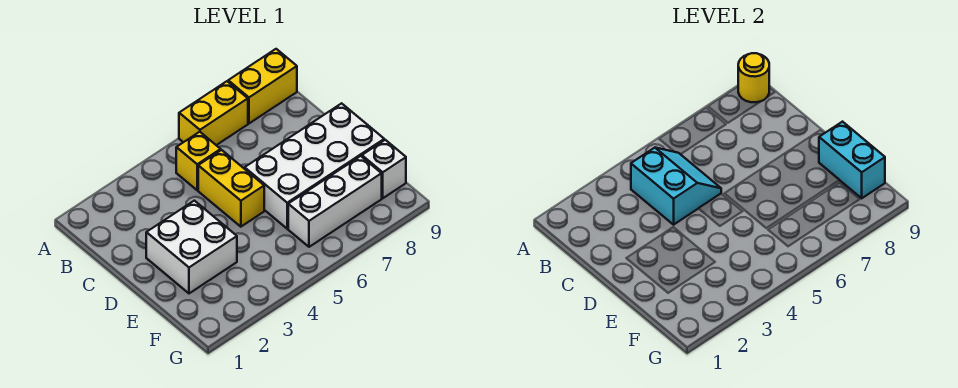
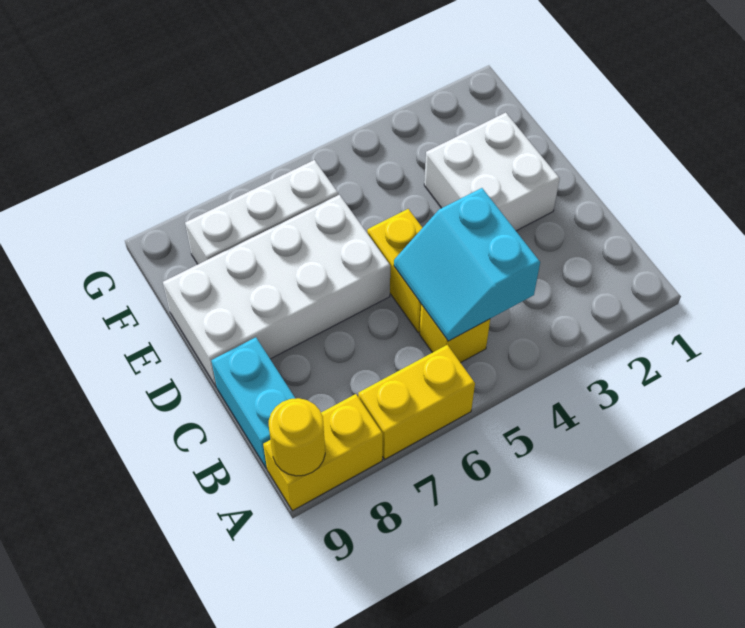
cyan 1x2 brick [819,122,885,198] -> cyan 1x2 brick moved to [211,337,296,468]
white 1x1 brick [362,140,406,198] -> none

